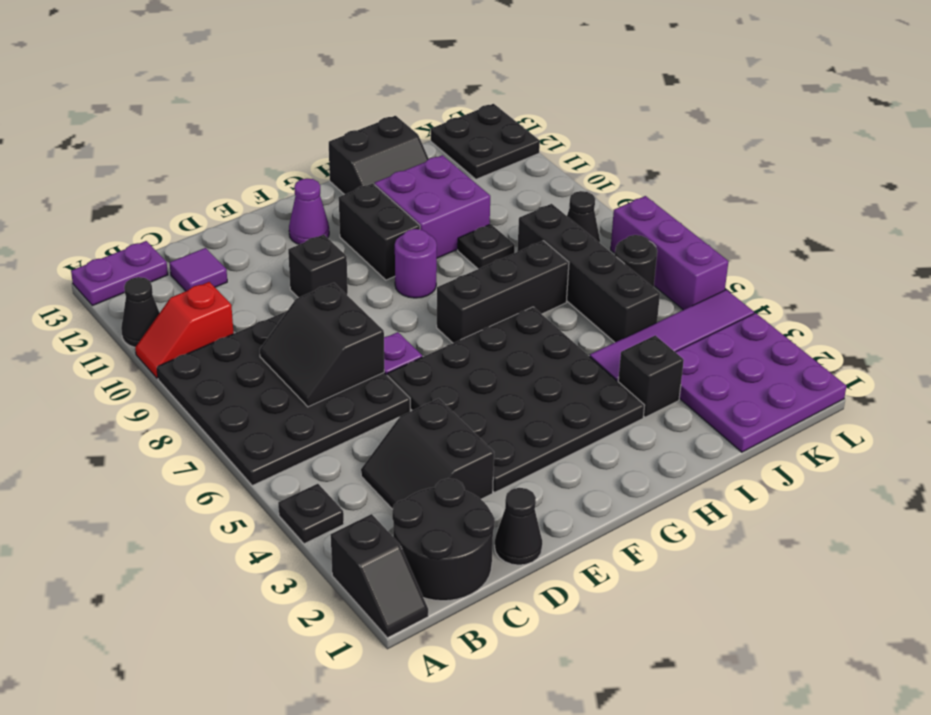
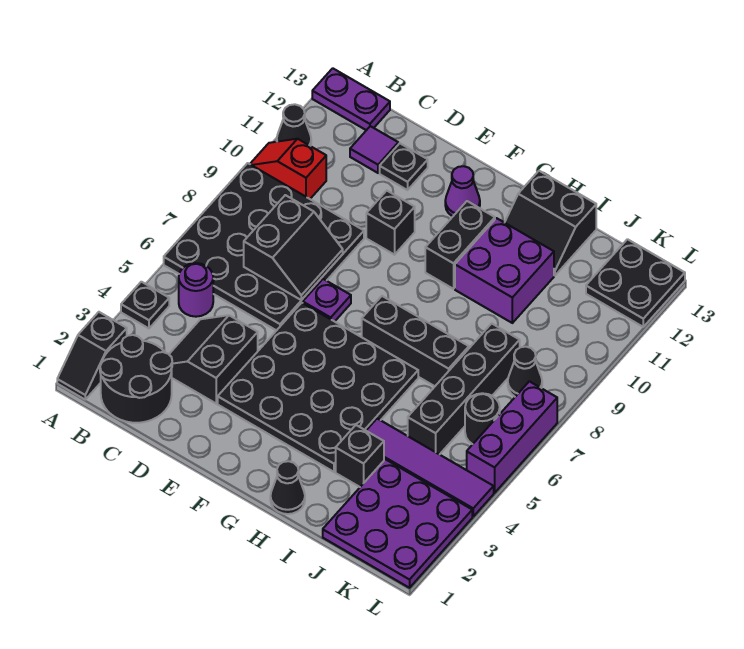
black 2x2 slope [260,283,384,407] -> black 2x2 slope turned to [244,195,343,300]
black 1x1 cone [495,488,542,565] -> black 1x1 cone moved to [270,461,305,514]
purple 1x1 round brick [395,229,437,298] -> purple 1x1 round brick moved to [179,263,213,317]
black 1x1 plate [458,224,515,269] -> black 1x1 plate moved to [380,143,428,190]

